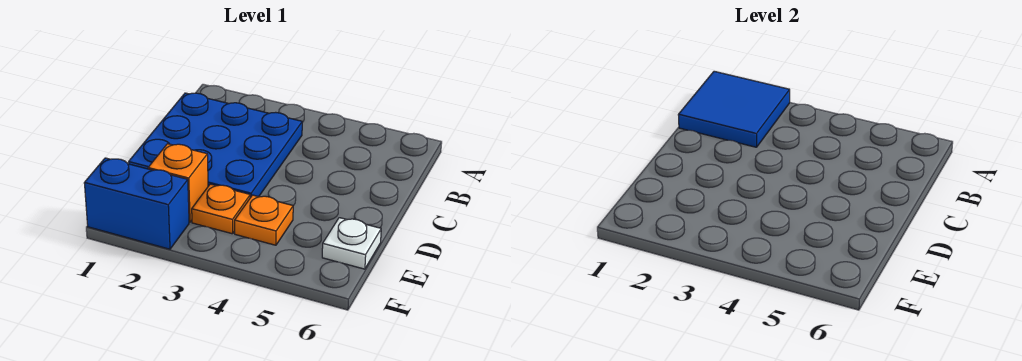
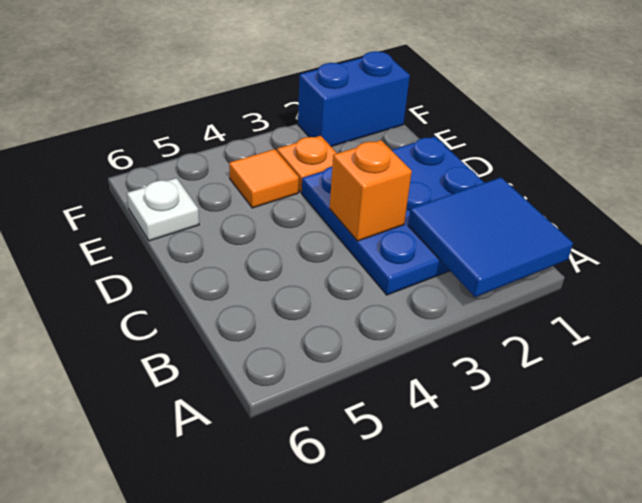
orange 1x1 brick [148,144,208,222] -> orange 1x1 brick moved to [330,140,412,241]
orange 1x1 plate [235,195,293,245] -> orange 1x1 tile [229,149,299,208]

